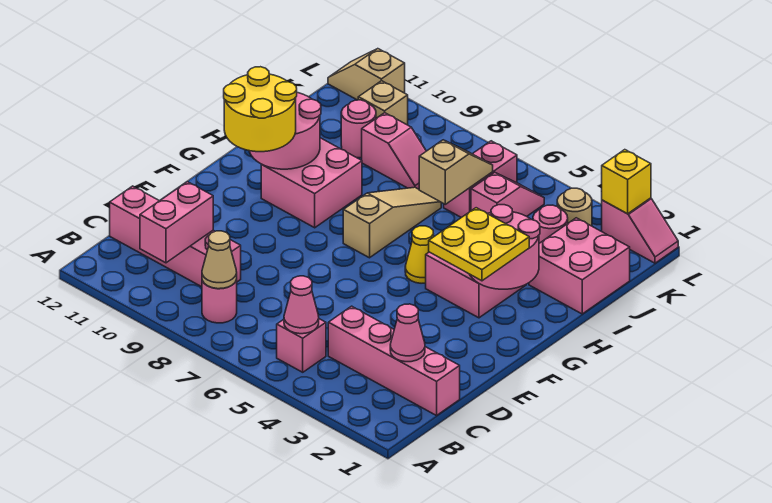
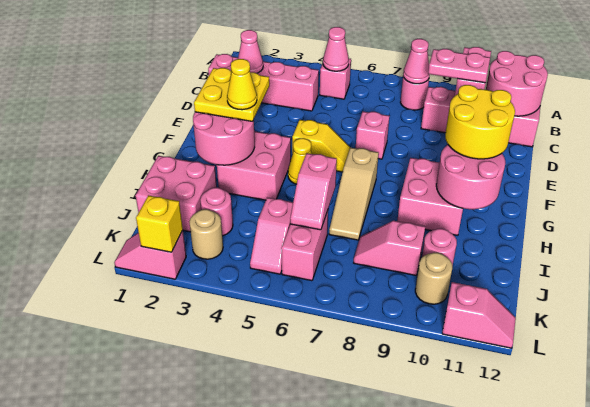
tan 1x1 cone [202,231,237,289] -> pink 1x1 cone [403,39,430,84]
none -> pink 2x2 round brick [486,51,548,116]
none -> pink 1x2 plate [428,49,490,83]
none -> pink 1x1 brick [356,112,389,159]
none -> yellow 1x2 slope [292,120,351,172]
none -> yellow 1x1 cone [227,59,257,110]
tan 1x2 slope [419,140,493,204] -> pink 1x2 slope [290,153,337,230]
tan 1x1 brick [358,81,408,125] -> tan 1x1 round brick [415,253,452,304]
tan 1x2 slope [328,49,405,100] -> pink 1x2 slope [442,282,516,348]

